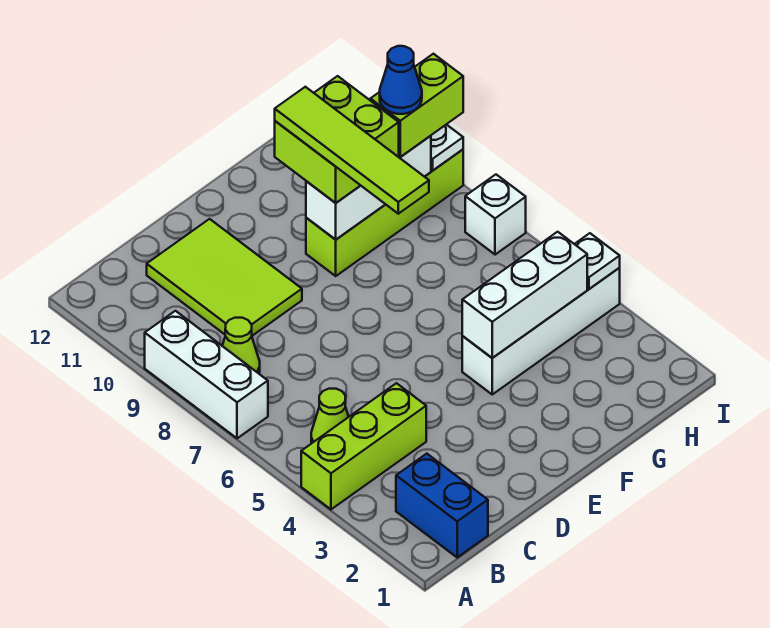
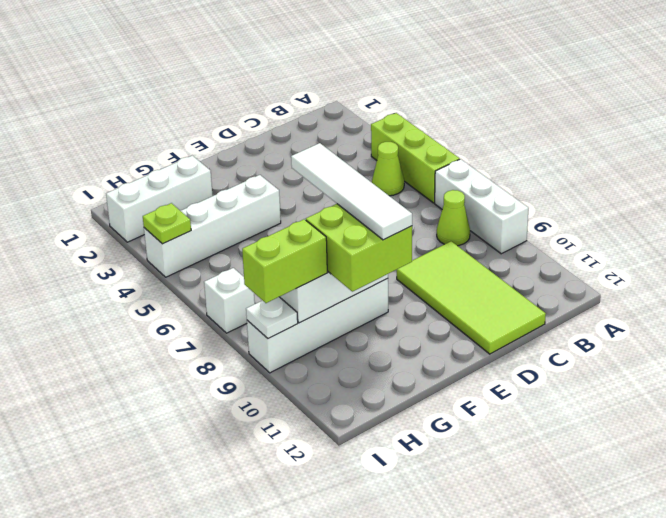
lime 1x3 brick [301,383,426,509] -> lime 1x3 brick turned to [371,113,460,203]
blue 1x2 brick [396,454,488,557] -> none
lime 2x3 tile [147,219,302,336] -> lime 2x4 tile [397,241,546,354]
white 1x3 brick [462,232,587,358] -> white 1x3 brick moved to [106,156,213,242]
lime 1x4 tile [275,87,429,214] -> white 1x4 tile [291,143,412,240]
lime 1x4 brick [306,149,463,276] -> white 1x4 brick [247,279,388,373]
blue 1x1 cone [380,46,422,114] -> none
white 1x1 plate [575,233,620,289] -> lime 1x1 plate [143,203,191,244]

